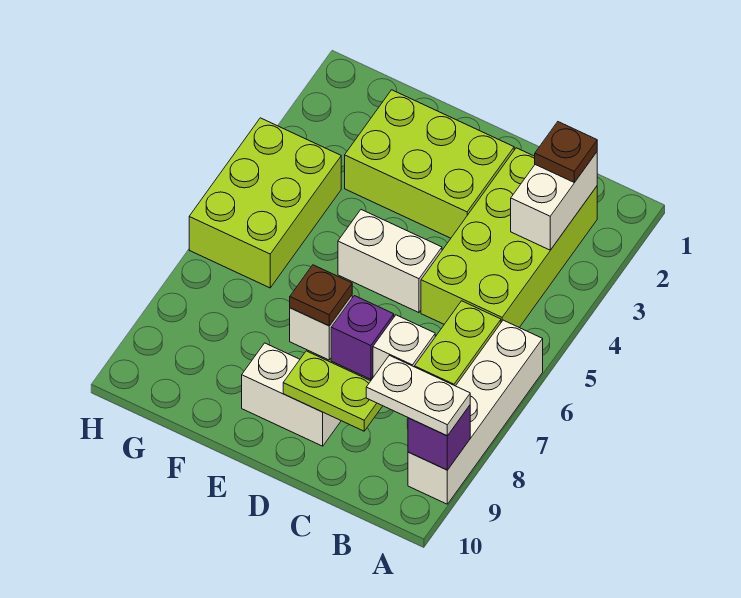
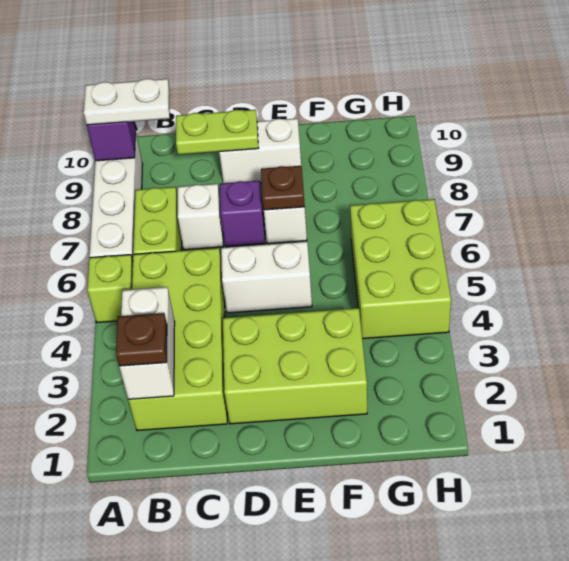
none -> lime 1x1 brick [87,255,133,323]

